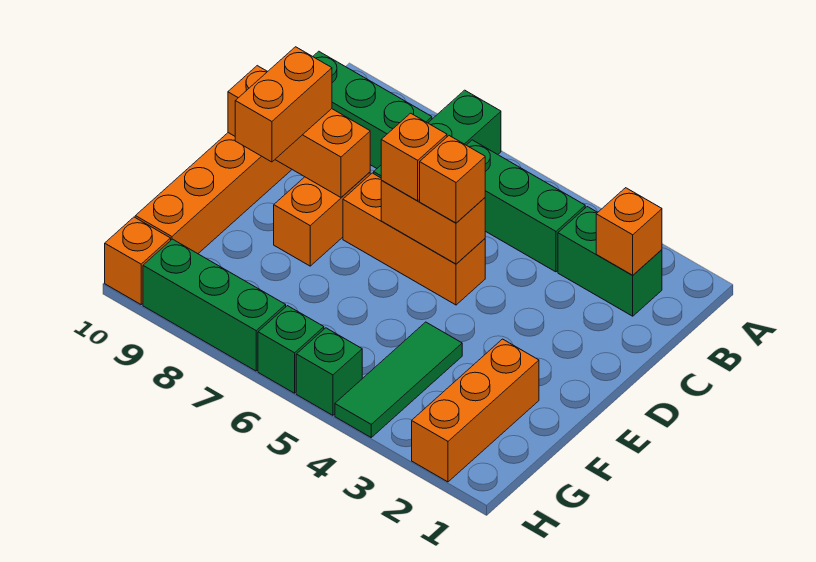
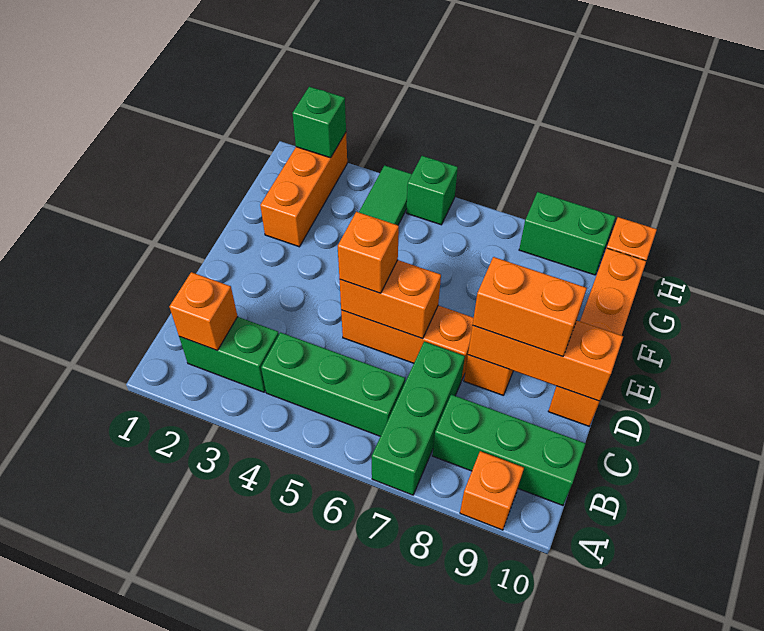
orange 1x1 brick [381,113,447,201] -> orange 1x1 brick moved to [460,451,524,530]
orange 1x2 brick [235,47,332,162] -> orange 1x2 brick turned to [473,257,587,357]
green 1x1 brick [258,306,324,393] -> green 1x1 brick moved to [292,87,346,158]
green 1x3 brick [143,239,286,371] -> green 1x2 brick [519,192,616,275]

